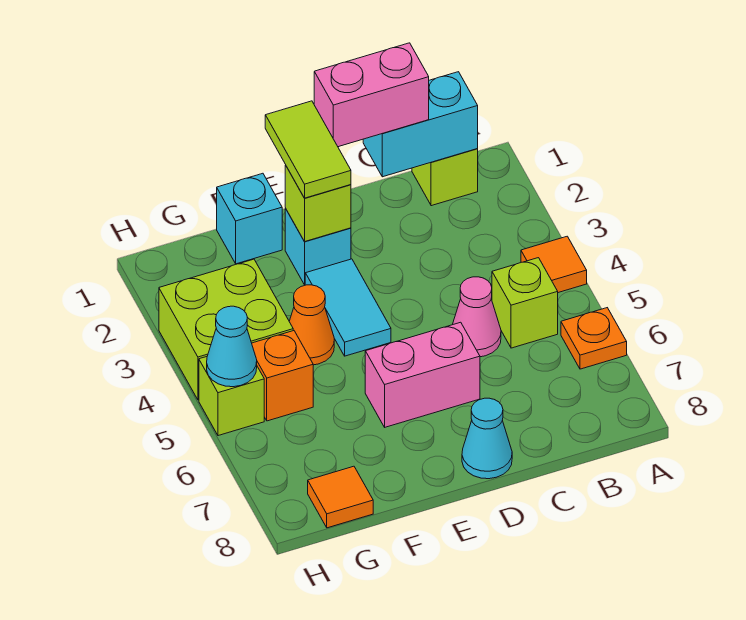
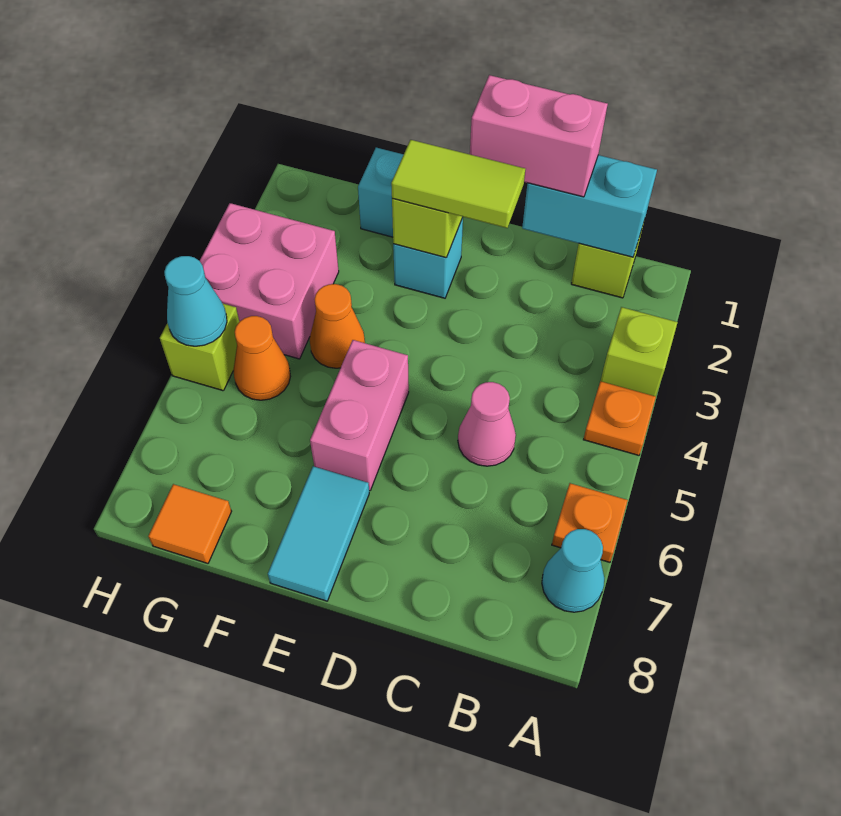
orange 1x1 tile [521,236,587,293] -> orange 1x1 plate [583,381,656,455]
lime 1x1 brick [492,258,558,348] -> lime 1x1 brick moved to [601,307,678,396]
pink 1x2 brick [365,322,480,427] -> pink 1x2 brick turned to [310,340,409,491]
cyan 1x1 cone [462,398,512,479] -> cyan 1x1 cone moved to [542,529,604,612]
lime 1x2 tile [265,101,351,198] -> lime 1x2 tile turned to [391,140,525,228]
cyan 1x2 tile [305,259,391,356] -> cyan 1x2 tile moved to [268,466,369,601]
lime 2x2 brick [159,259,293,400] -> pink 2x2 brick [200,203,339,359]
orange 1x1 brick [252,331,313,421] -> orange 1x1 cone [233,316,290,400]

